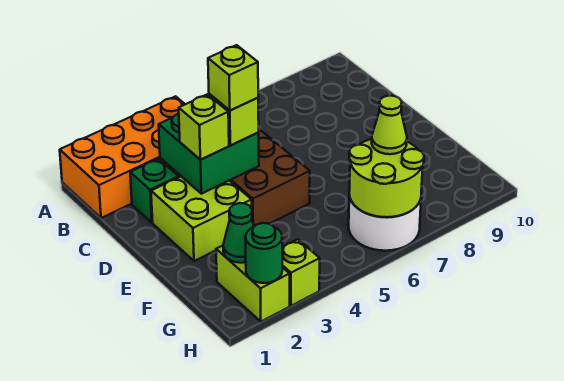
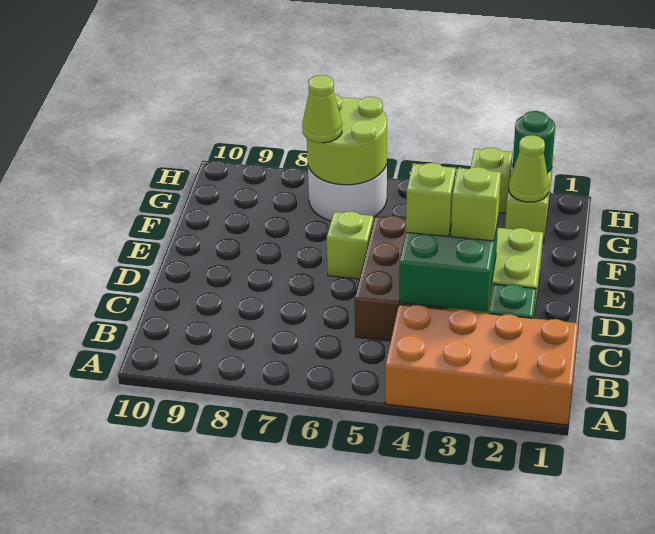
lime 1x1 brick [208,45,258,110] -> lime 1x1 brick moved to [327,211,373,279]
green 1x1 cone [223,203,254,263] -> lime 1x1 cone [509,135,549,202]

